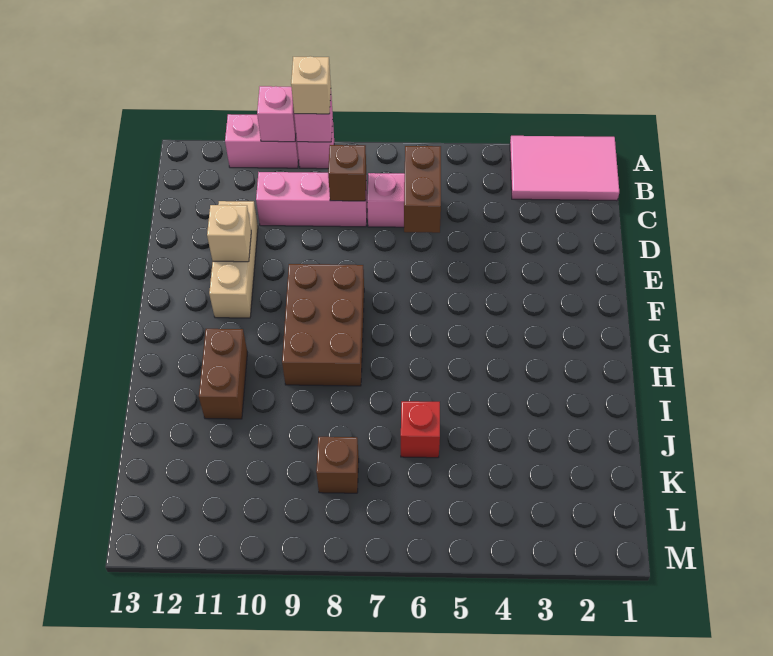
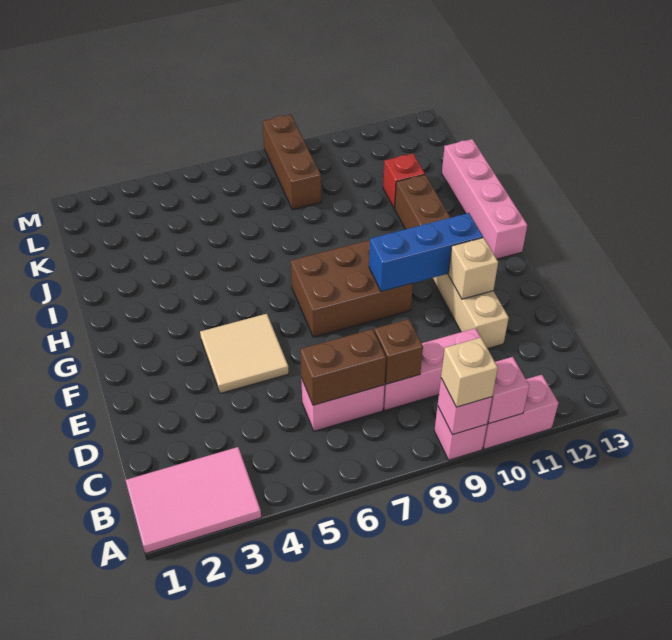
brown 1x2 brick [404,146,441,233] -> brown 1x2 brick turned to [300,329,386,405]
none -> tan 2x2 tile [200,314,289,393]
brown 2x3 brick [282,264,364,386] -> brown 2x3 brick turned to [291,240,413,337]
none -> blue 1x3 brick [369,213,483,292]
none -> pink 1x4 brick [442,139,527,259]
red 1x1 brick [401,401,440,458] -> red 1x1 brick moved to [383,154,425,208]
brown 1x1 brick [316,437,359,493] -> brown 1x3 brick [263,114,321,210]

